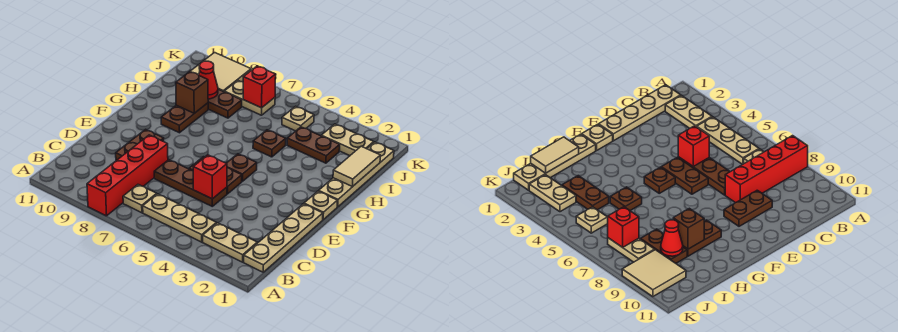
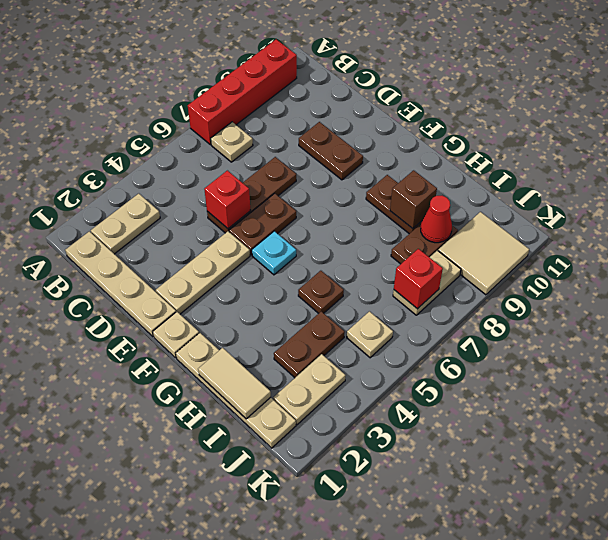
red 1x4 brick [87,135,168,216] -> red 1x4 brick turned to [188,39,297,144]
tan 1x3 plate [143,194,216,242] -> tan 1x3 plate moved to [156,231,250,314]
brown 1x1 plate [226,154,257,181] -> cyan 1x1 plate [252,231,296,275]

